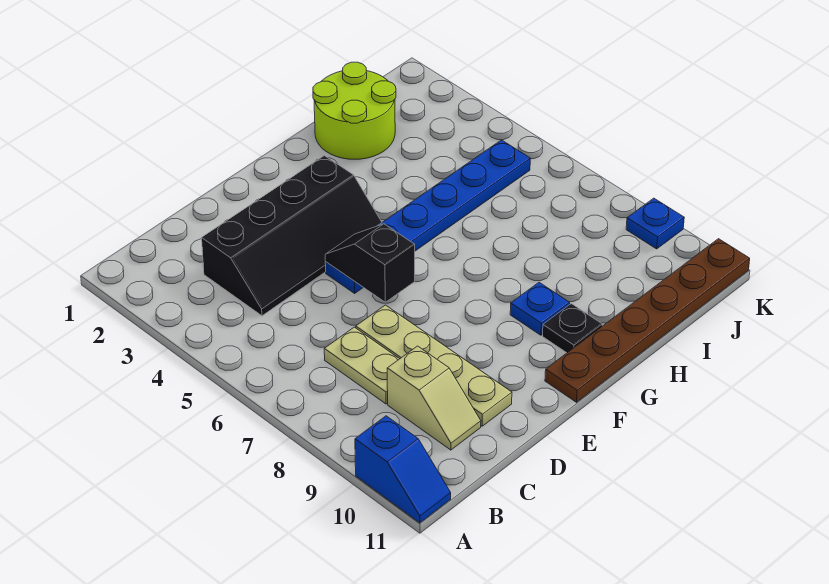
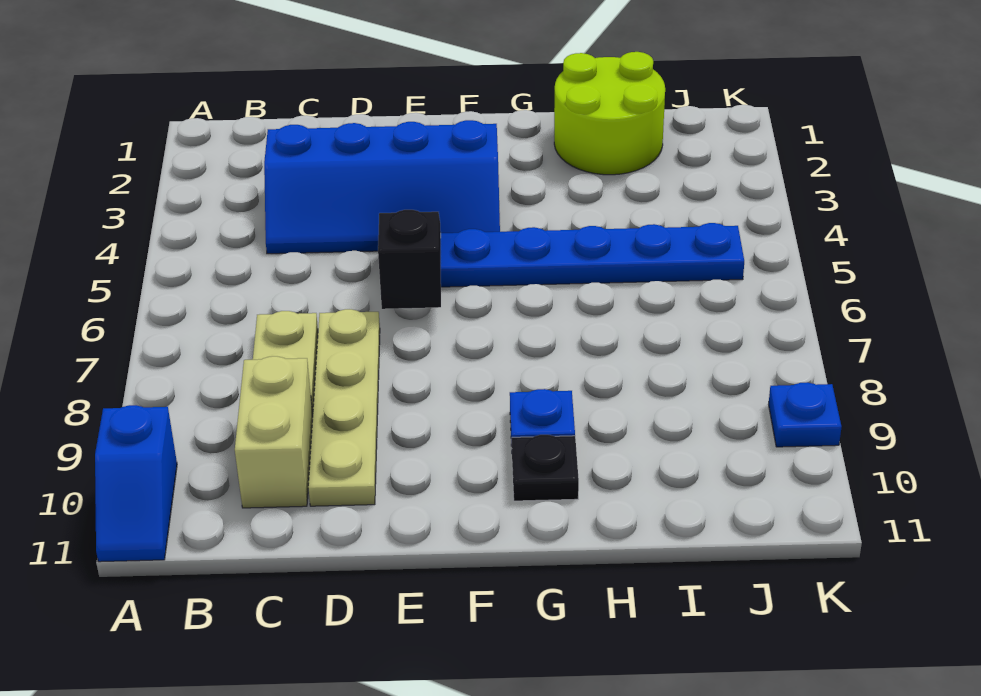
black 2x4 slope [202,156,382,316] -> blue 2x4 slope [264,120,500,254]
tan 1x2 slope [387,346,481,450] -> tan 1x2 brick [235,356,313,508]
brown 1x6 plate [545,239,750,402] -> none

